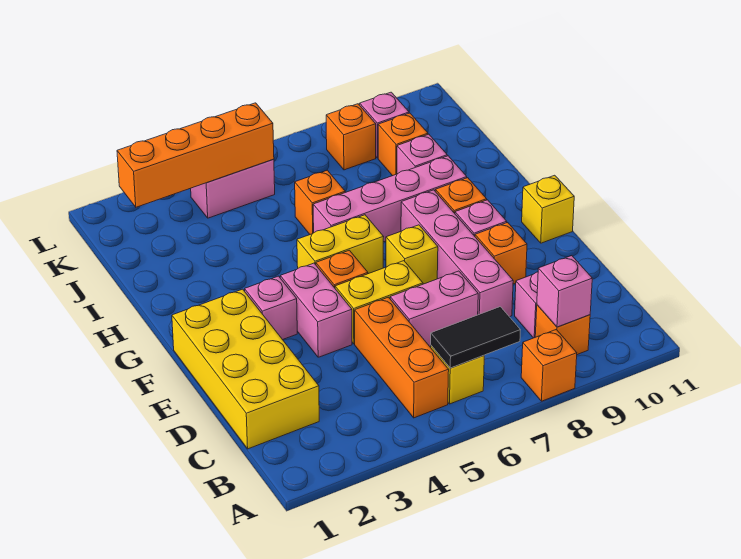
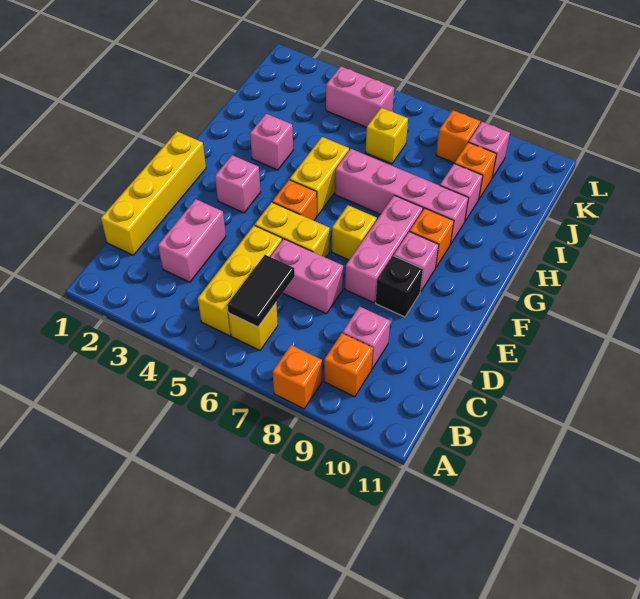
orange 1x3 brick [355,297,449,418] -> yellow 1x3 brick [198,225,282,336]
black 1x2 tile [431,307,520,368] -> black 1x2 tile turned to [227,255,295,327]
pink 1x1 brick [537,256,592,327] -> pink 1x1 brick moved to [250,114,293,170]
yellow 2x4 brick [172,289,319,449] -> yellow 1x4 brick [101,131,206,255]
pink 1x4 brick [401,190,513,317] -> pink 1x3 brick [345,195,423,303]
pink 1x2 brick [280,263,352,357] -> pink 1x2 brick moved to [158,199,226,282]
orange 1x1 brick [475,222,527,284] -> black 1x1 brick [376,256,423,317]
yellow 1x1 brick [522,175,574,243] -> yellow 1x1 brick moved to [365,108,408,164]
yellow 1x2 brick [297,215,384,274] -> yellow 1x2 brick turned to [290,137,349,216]
orange 1x1 brick [295,170,345,234] -> none
orange 1x4 brick [117,103,274,207] -> none

